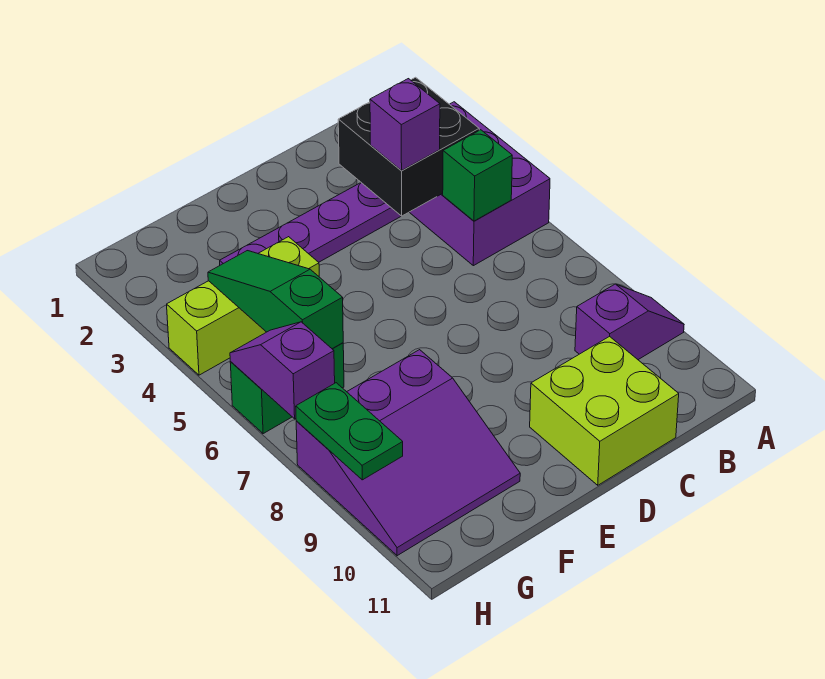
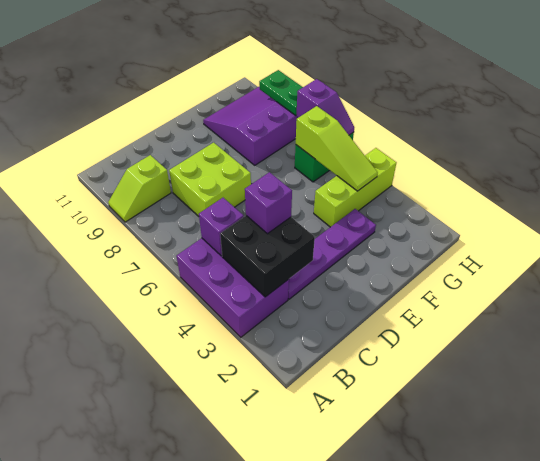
purple 1x2 slope [575,284,684,360] -> lime 1x2 slope [108,155,171,222]
green 1x1 brick [443,130,512,221] -> purple 1x1 brick [199,198,244,256]
lime 2x2 brick [530,336,679,485] -> lime 2x2 brick moved to [169,143,251,216]
green 1x3 slope [208,251,343,349] -> lime 1x3 slope [296,106,378,191]

